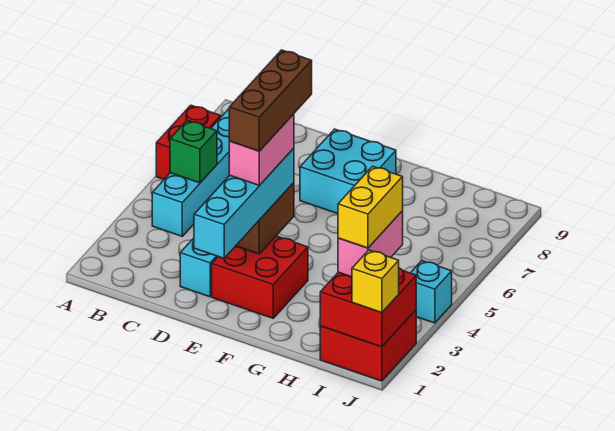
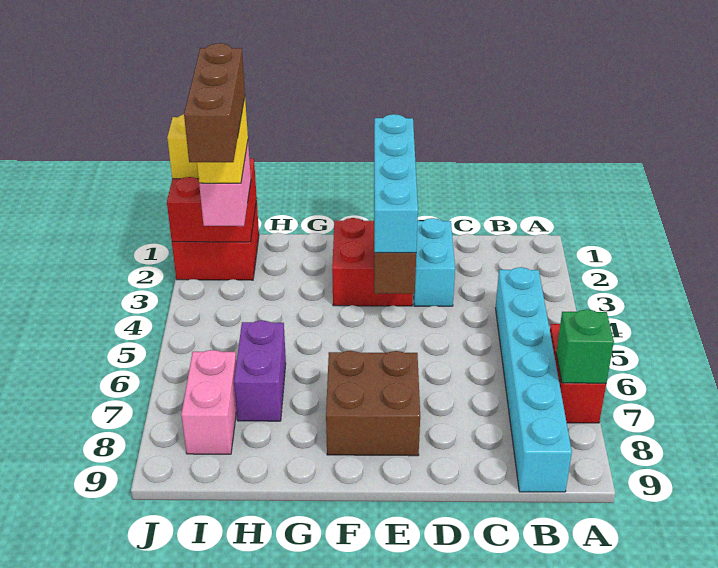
green 1x1 brick [170,121,217,183] -> green 1x1 brick moved to [556,309,614,383]
pink 1x2 brick [229,114,294,185] -> pink 1x2 brick moved to [181,350,237,454]
brown 1x3 brick [229,50,312,151] -> brown 1x3 brick moved to [184,43,245,162]
cyan 2x2 brick [300,129,396,214] -> brown 2x2 brick [326,351,420,456]
none -> purple 1x2 brick [234,320,286,421]
cyan 1x1 brick [411,261,452,323] -> none

